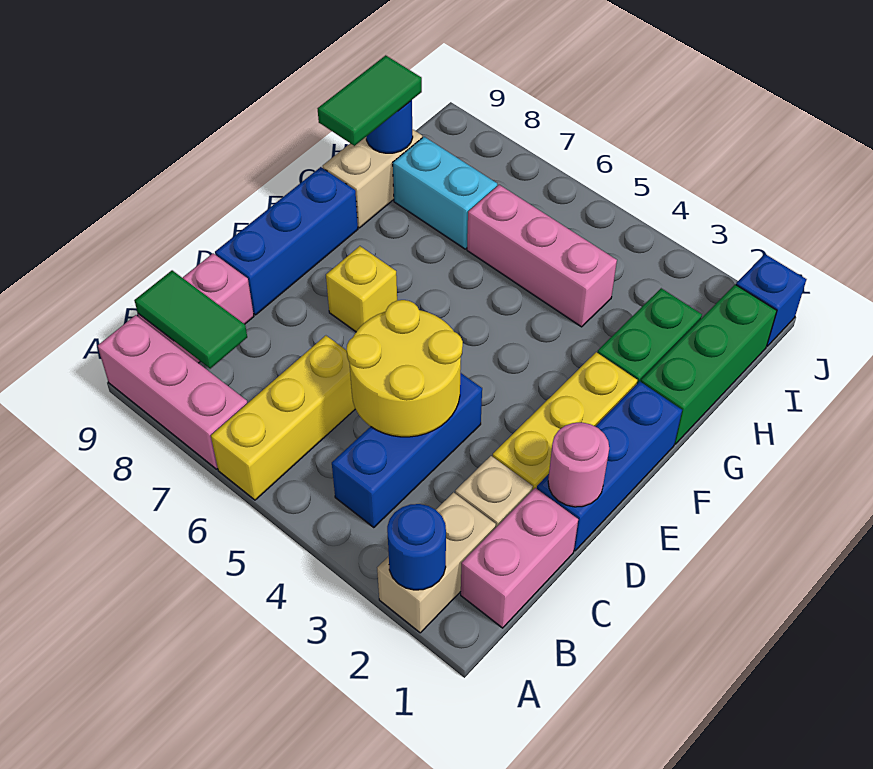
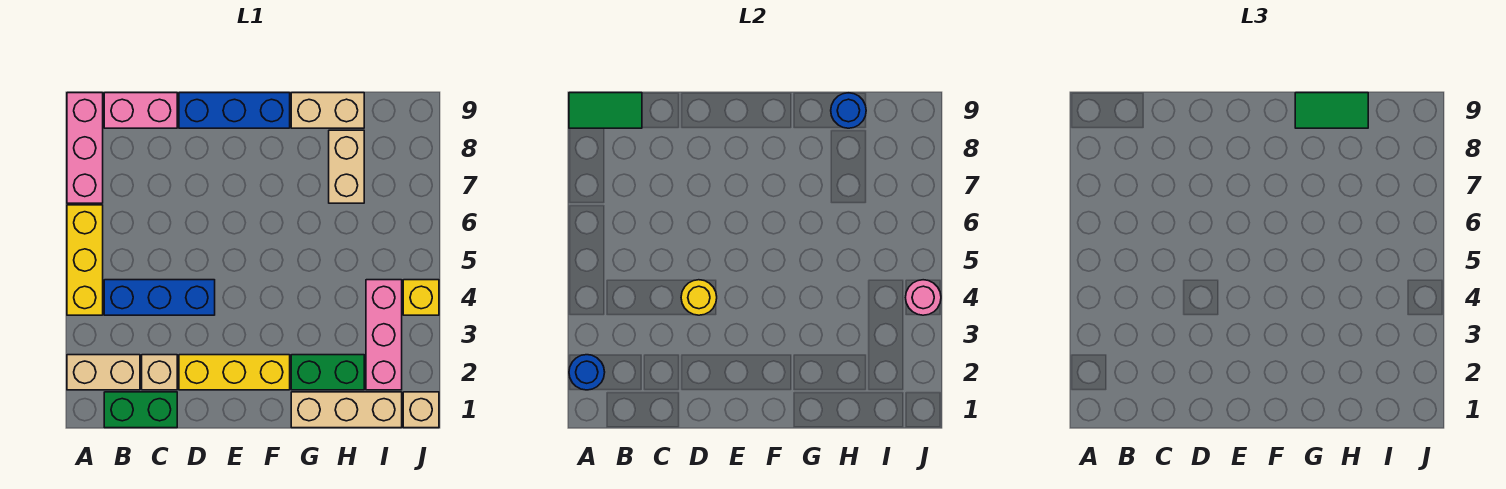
yellow 1x3 brick [211,336,355,500] -> yellow 1x3 brick turned to [67,205,103,315]
pink 1x2 brick [461,488,578,628] -> green 1x2 brick [104,392,177,428]
green 1x2 tile [134,270,247,369] -> green 1x2 tile turned to [569,93,642,128]
yellow 2x2 round brick [347,300,463,437] -> yellow 1x1 round brick [681,280,717,315]
blue 1x3 brick [537,381,682,551] -> none
pink 1x1 round brick [548,423,609,507] -> pink 1x1 round brick moved to [906,280,941,315]
yellow 1x1 brick [326,246,397,332] -> yellow 1x1 brick moved to [403,280,439,315]
green 1x3 brick [641,285,777,444] -> tan 1x3 brick [291,392,402,428]
pink 1x3 brick [467,185,617,327] -> pink 1x3 brick moved to [366,280,402,390]
cyan 1x2 brick [393,137,497,249] -> tan 1x2 brick [329,130,364,203]
blue 1x1 brick [736,254,806,346] -> tan 1x1 brick [403,392,439,428]

